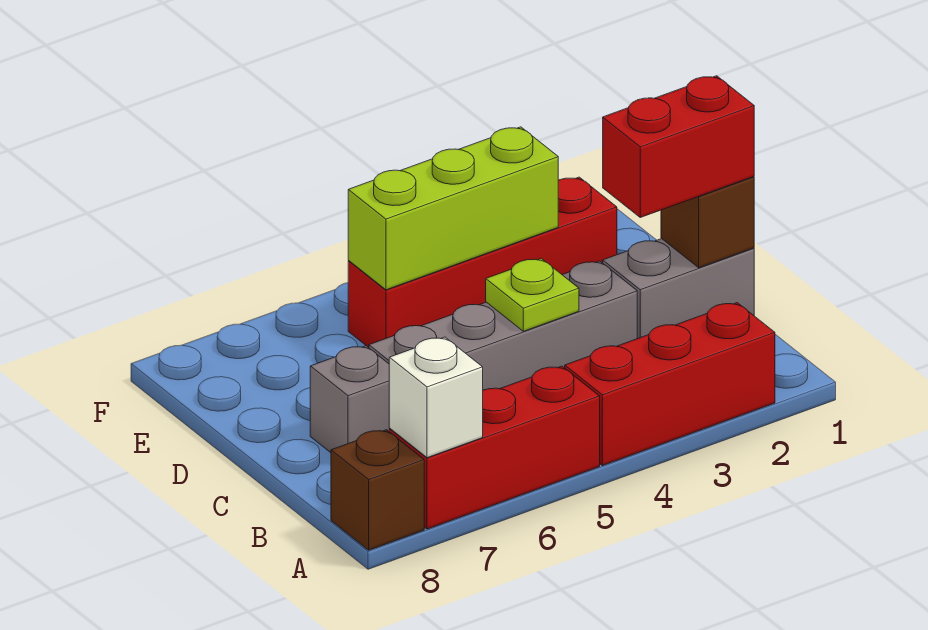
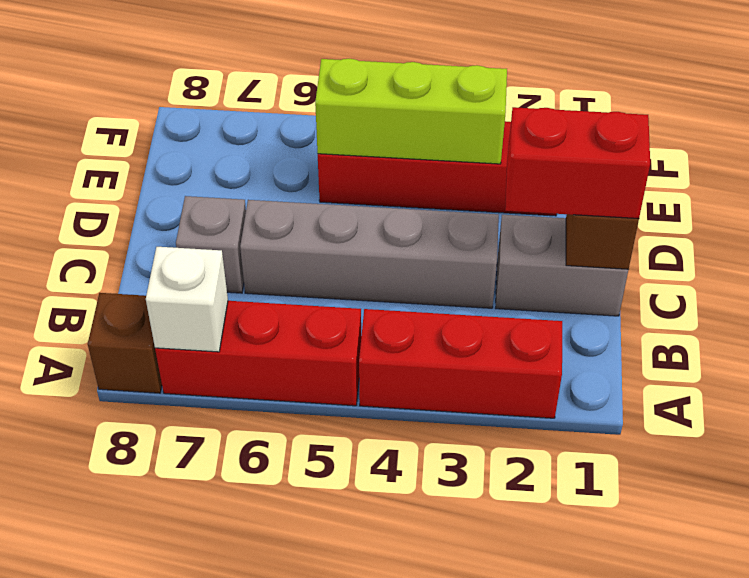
lime 1x1 plate [486,258,579,331] -> none

